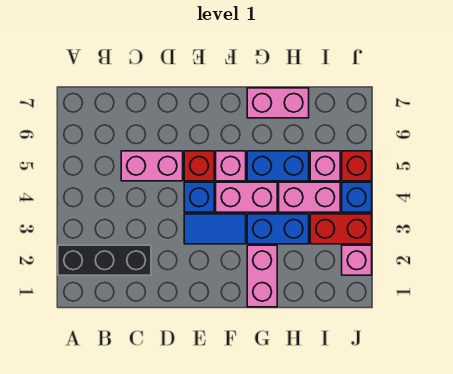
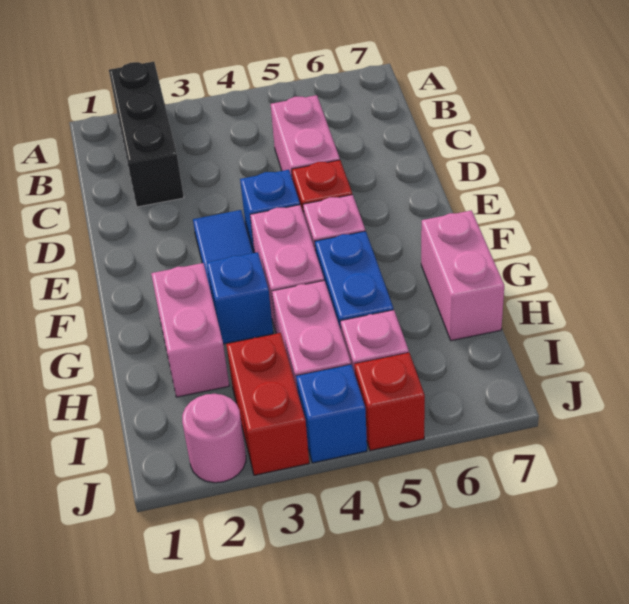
pink 1x2 brick [247,245,277,307] -> pink 1x2 brick turned to [151,263,229,397]
blue 1x2 brick [247,214,309,244] -> blue 1x1 brick [206,252,273,344]
pink 1x1 brick [342,245,372,275] -> pink 1x1 round brick [182,394,246,483]

